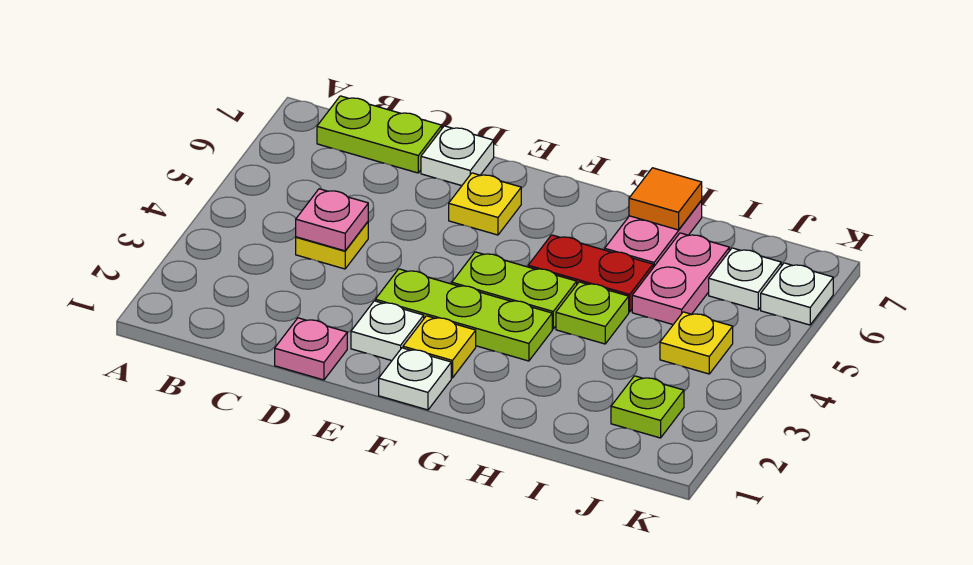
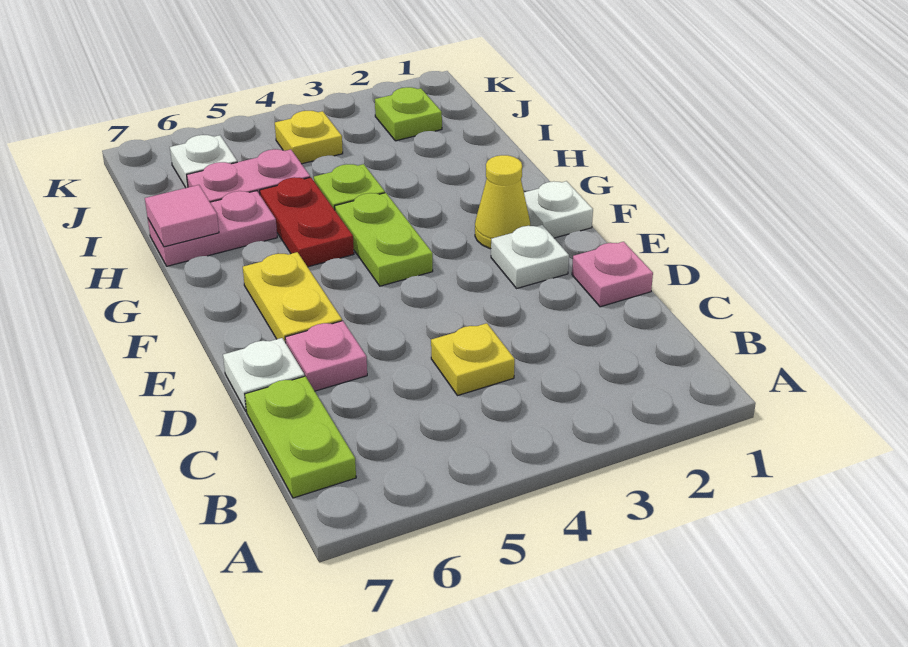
pink 1x1 plate [296,189,368,251] -> pink 1x1 plate moved to [285,321,367,391]
lime 1x3 plate [375,269,552,361] -> none
yellow 1x1 plate [449,173,521,235] -> yellow 1x2 plate [243,252,342,343]
yellow 1x1 plate [403,316,476,378] -> yellow 1x1 cone [475,155,530,249]
orange 1x1 tile [629,168,702,230] -> pink 1x1 tile [145,185,219,247]
white 1x1 plate [761,263,833,325] -> none

